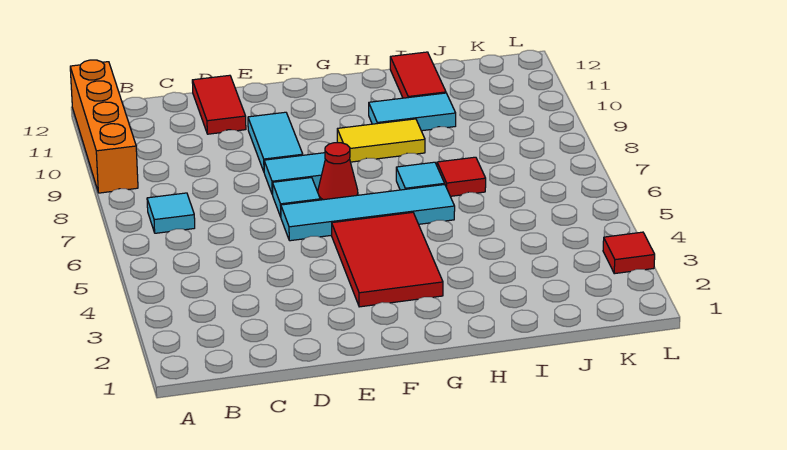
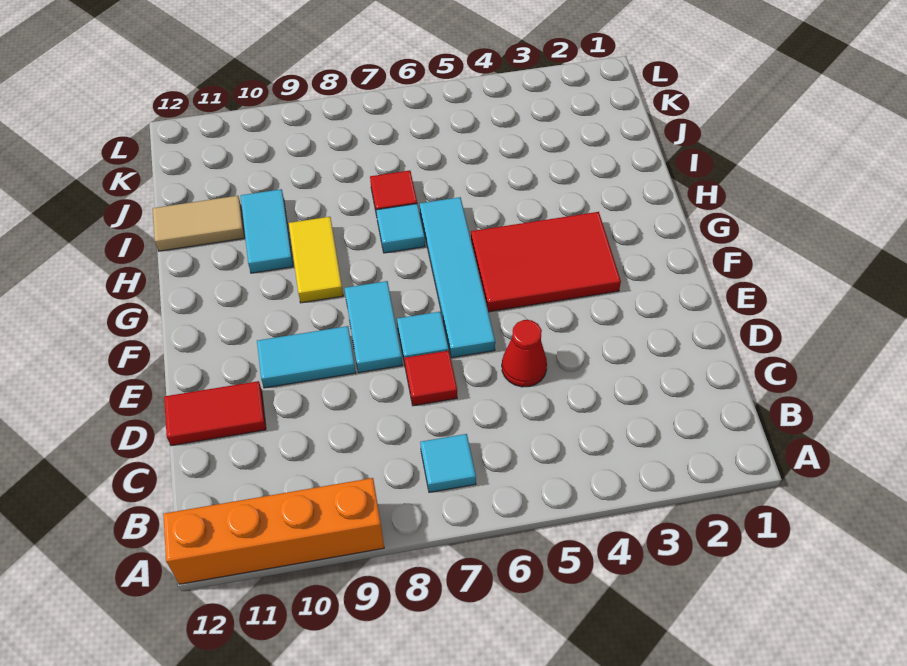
red 1x1 cone [318,143,358,200] -> red 1x1 cone moved to [502,320,547,387]
red 1x2 tile [390,52,446,98] -> tan 1x2 tile [153,196,245,251]
red 1x1 tile [603,232,655,274] -> red 1x1 tile moved to [404,351,457,406]

